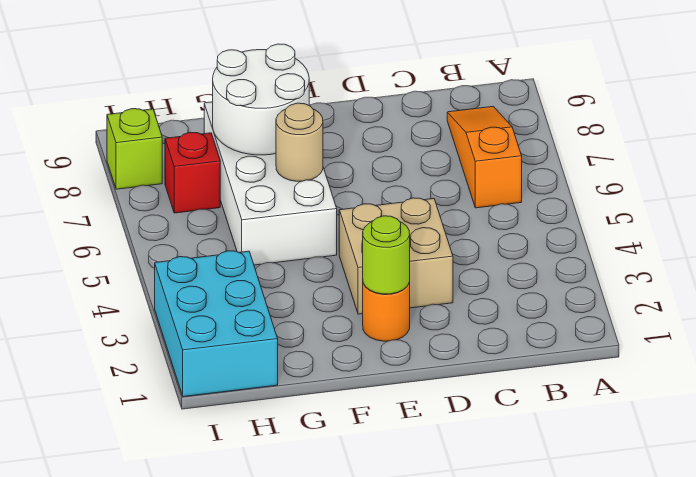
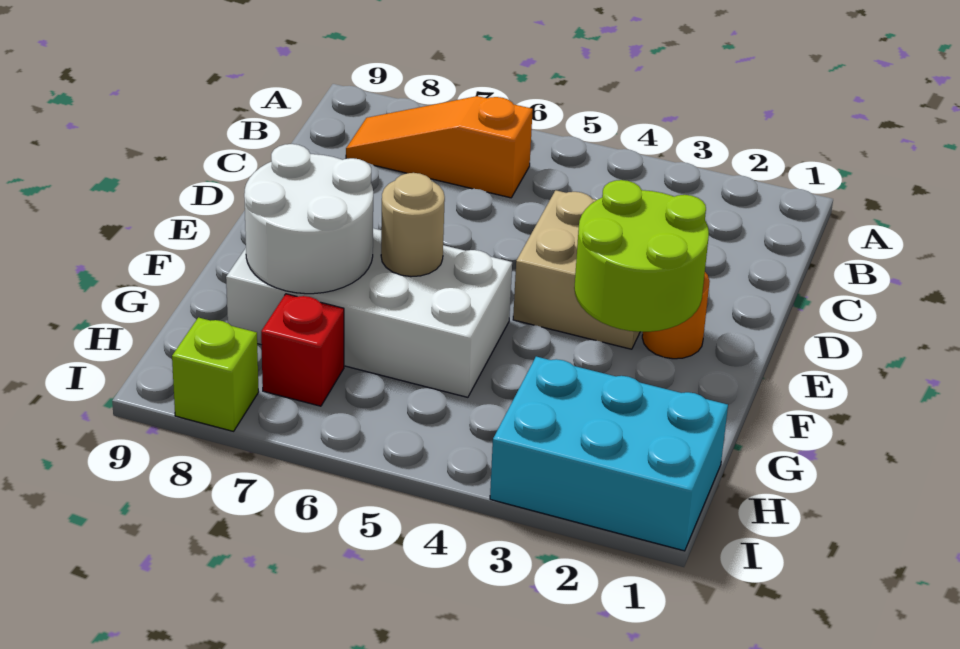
lime 1x1 round brick [363,216,410,294] -> lime 2x2 round brick [574,180,709,332]

